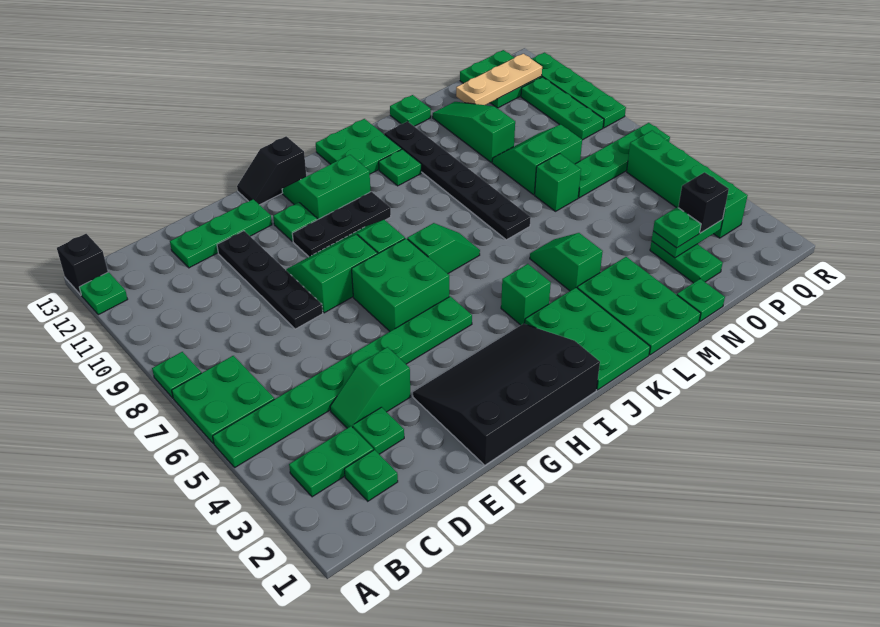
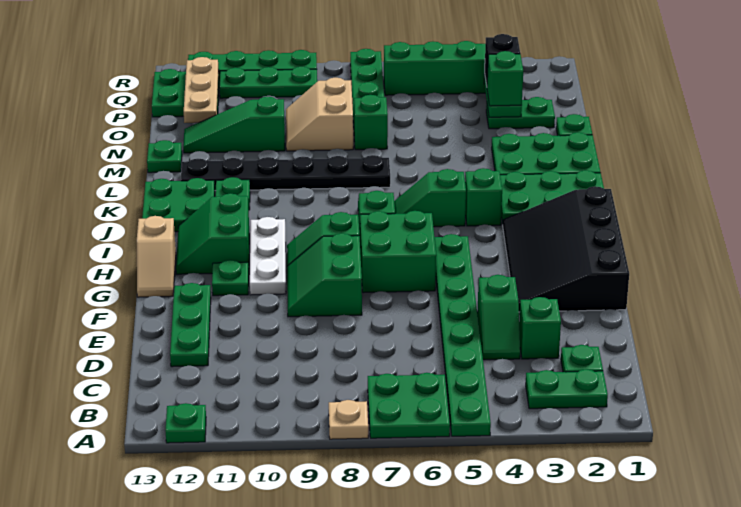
green 1x1 plate [152,352,201,398] -> tan 1x1 plate [329,400,368,439]
black 1x1 brick [57,234,108,295] -> none
green 1x2 plate [289,426,373,497] -> green 1x2 plate turned to [526,369,608,409]
green 1x1 plate [352,407,404,454] -> green 1x1 brick [519,297,561,359]
black 1x4 plate [217,231,323,329] -> none
black 1x3 plate [292,192,391,257] -> white 1x3 plate [250,217,286,295]
black 1x2 slope [237,136,306,205] -> tan 1x2 slope [137,216,176,297]
green 1x2 slope [530,233,603,291] -> green 1x2 slope moved to [394,169,466,227]
green 2x2 slope [492,125,582,195] -> tan 2x2 slope [286,77,353,151]
green 1x1 plate [653,207,701,248] -> green 1x1 brick [487,51,523,106]

